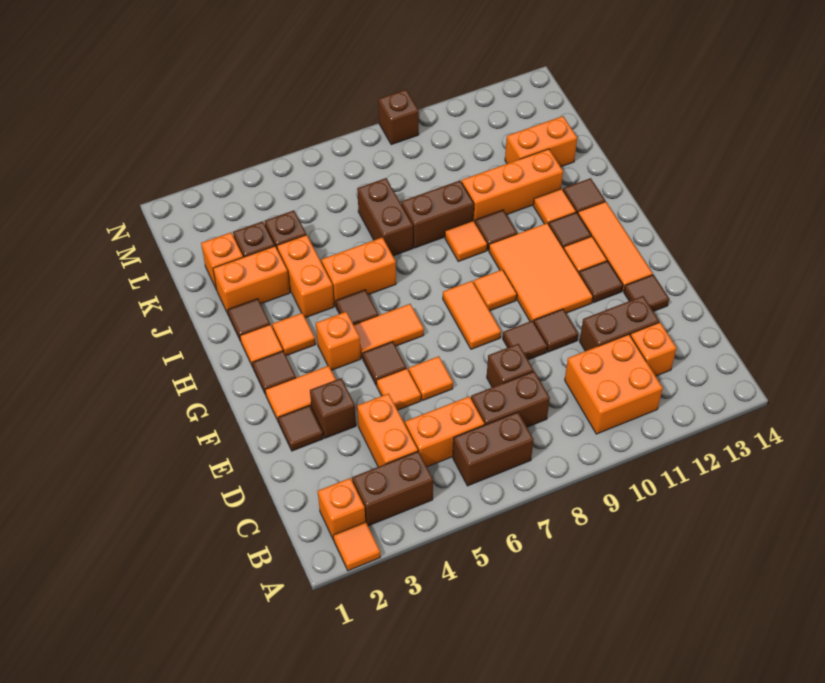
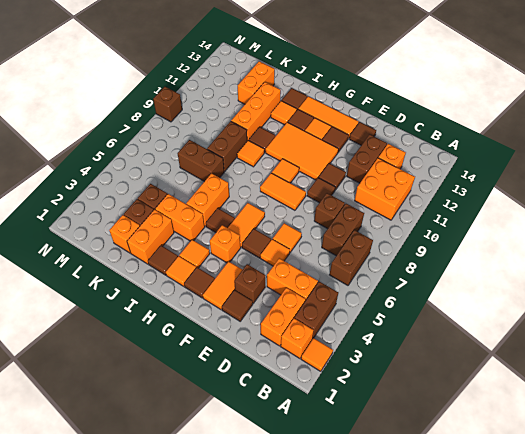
orange 1x2 brick [405,396,485,467] -> orange 1x2 brick moved to [261,288,306,346]

